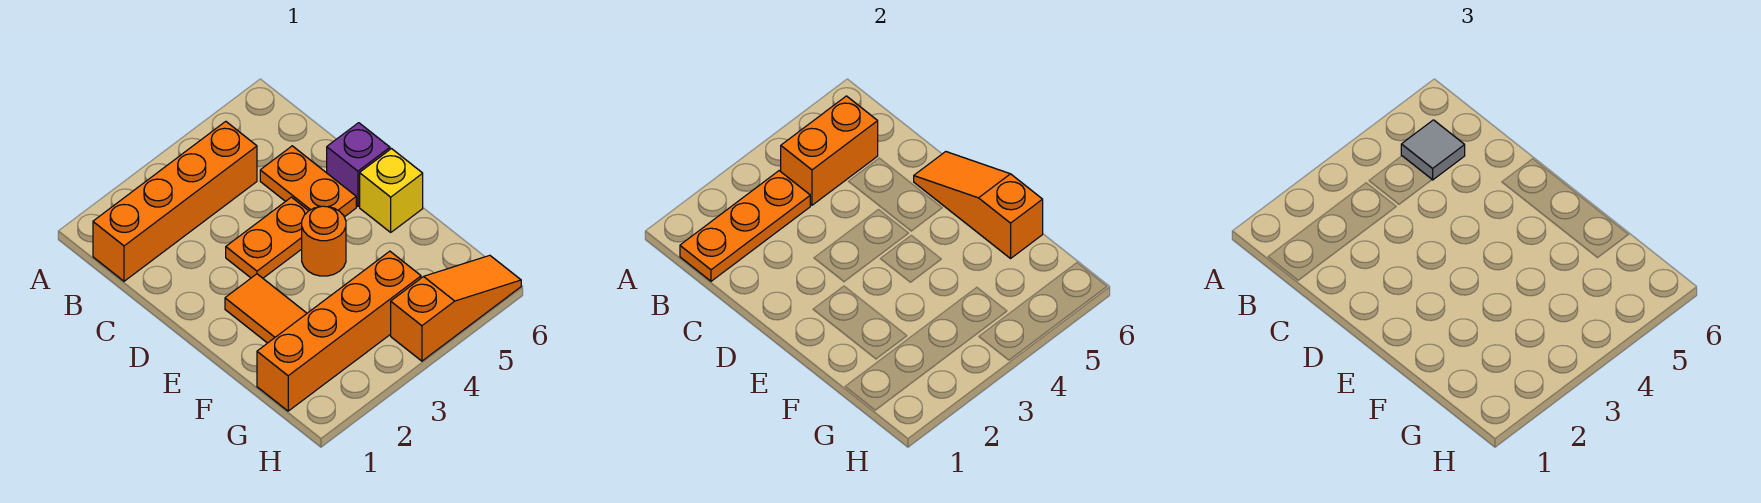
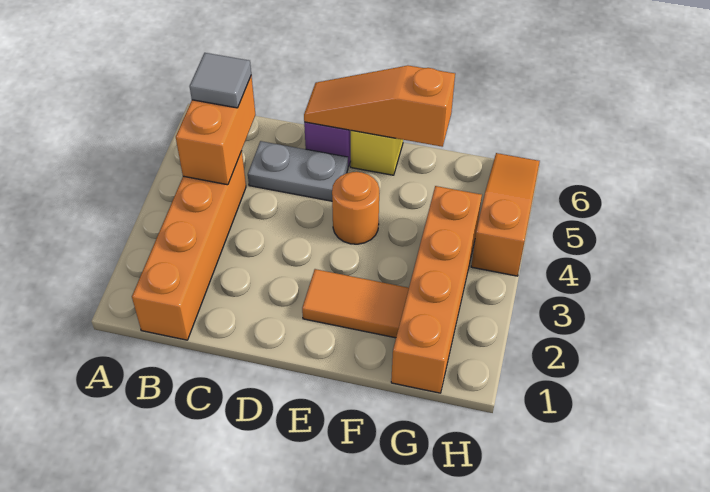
orange 1x3 plate [680,171,810,281] -> none
orange 1x2 plate [260,146,356,217] -> grey 1x2 plate [248,141,348,201]
orange 1x2 plate [226,197,308,278] -> none

